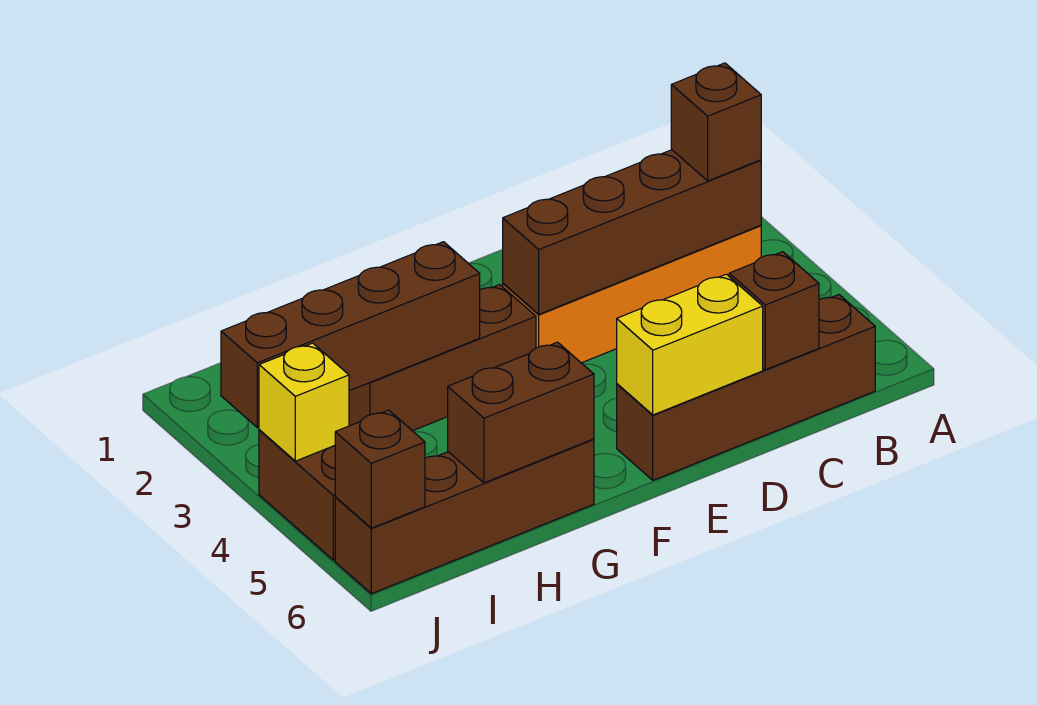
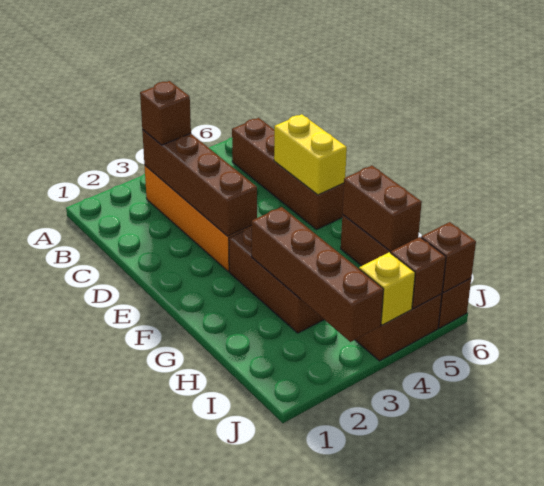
brown 1x1 brick [729,252,819,370] -> brown 1x1 brick moved to [391,237,446,309]

